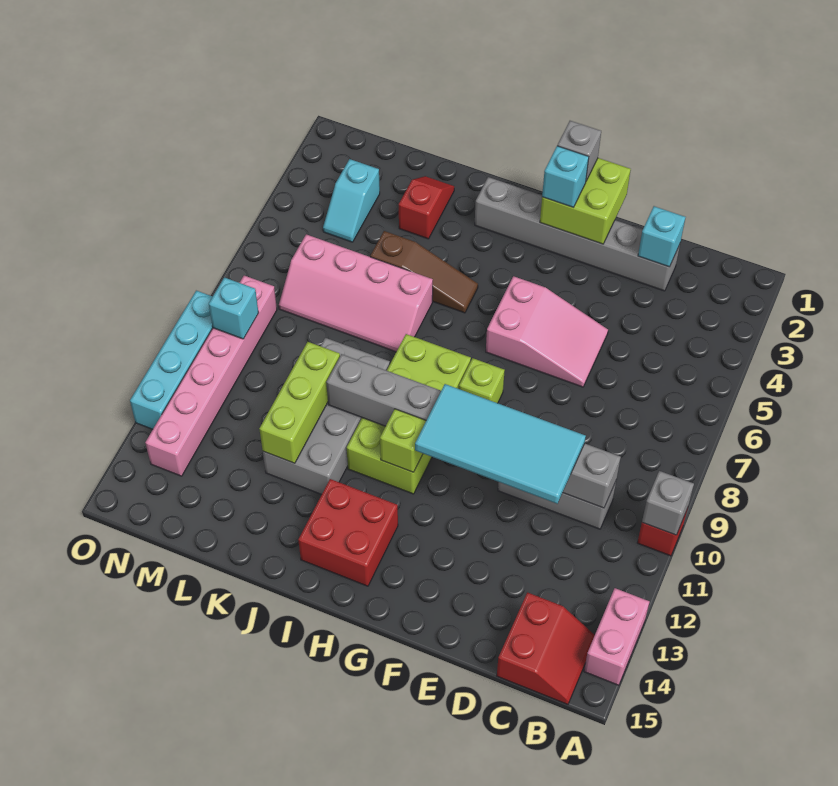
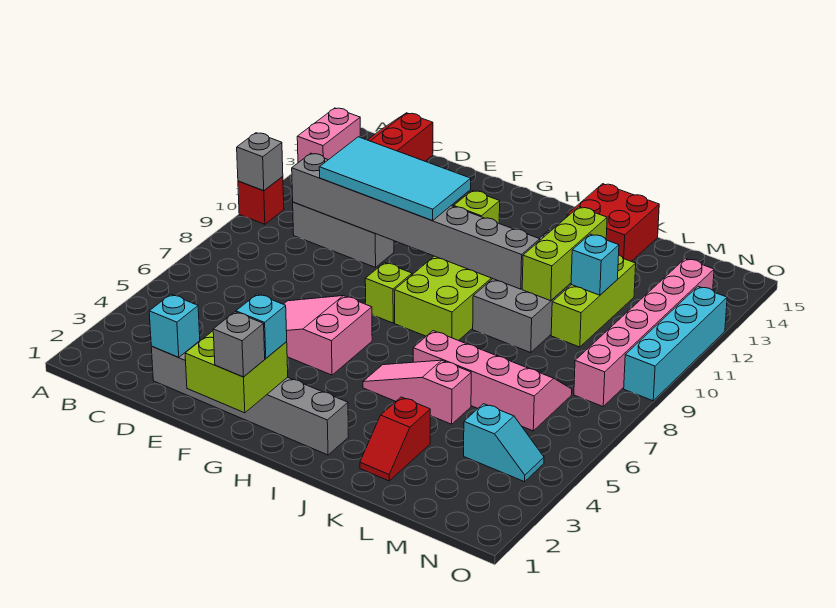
red 2x2 brick [298,479,398,586] -> red 2x2 brick moved to [567,184,659,261]
brown 1x3 slope [370,231,478,313] -> pink 1x3 slope [363,360,471,424]
none -> lime 1x3 brick [551,255,636,347]
cyan 1x2 slope [323,159,380,242] -> cyan 1x2 slope turned to [464,404,544,482]
cyan 1x1 brick [209,277,259,339] -> cyan 1x1 brick moved to [571,234,619,295]

